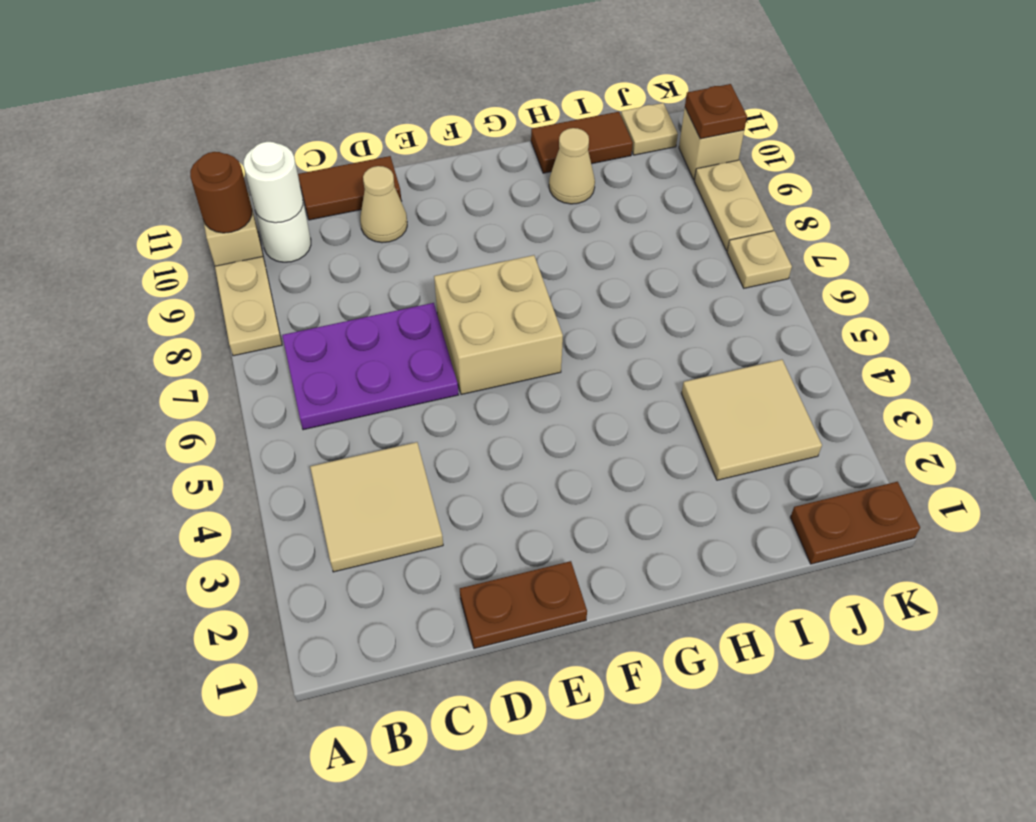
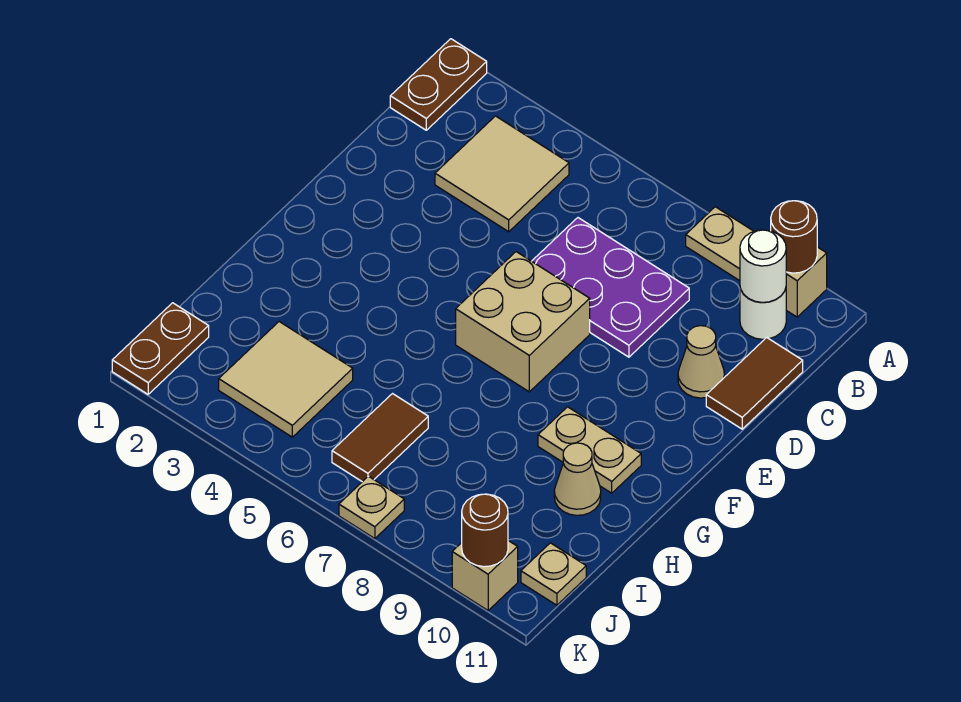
purple 2x3 plate [282,303,458,430] -> purple 2x3 plate turned to [532,218,689,357]
brown 1x2 plate [460,561,587,649] -> brown 1x2 plate moved to [390,39,487,130]
brown 1x2 tile [531,112,633,173] -> brown 1x2 tile moved to [332,394,428,482]
tan 1x2 plate [694,160,773,251] -> tan 1x2 plate moved to [538,407,641,493]
brown 1x1 plate [685,84,747,139] -> brown 1x1 round brick [462,494,508,567]

